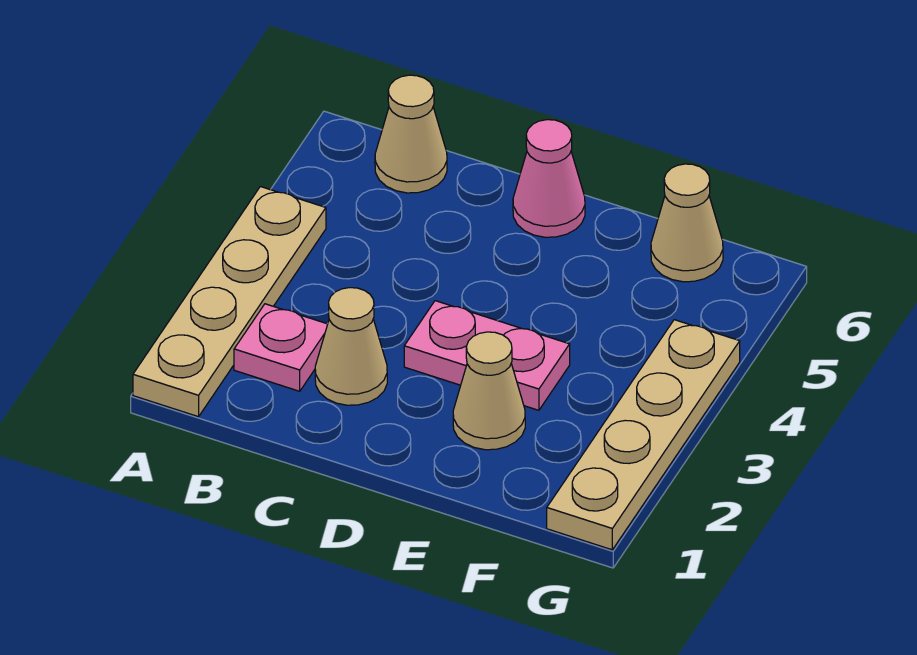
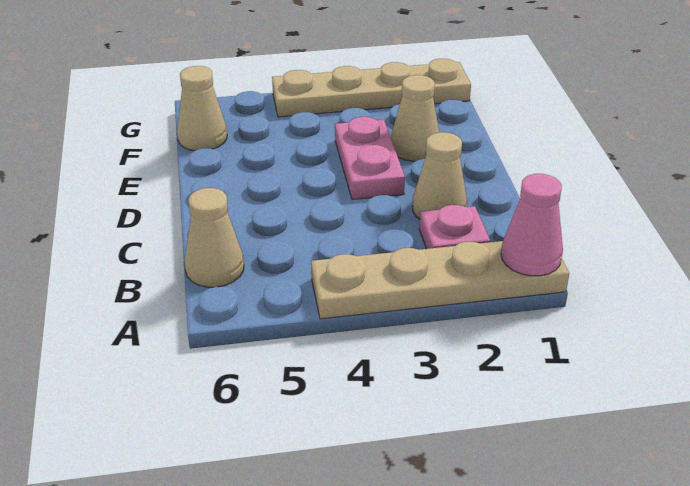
pink 1x1 cone [513,120,585,237] -> pink 1x1 cone moved to [501,174,563,276]

